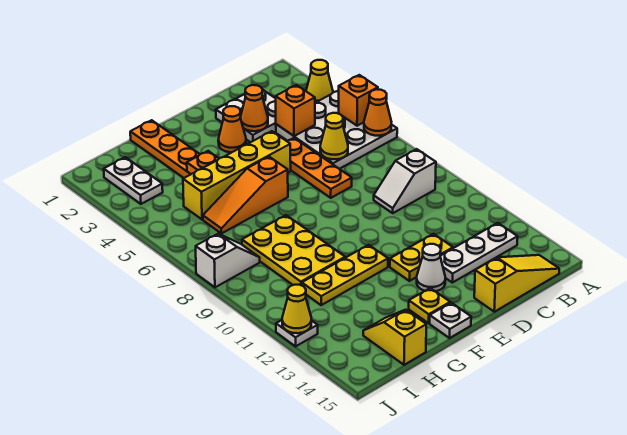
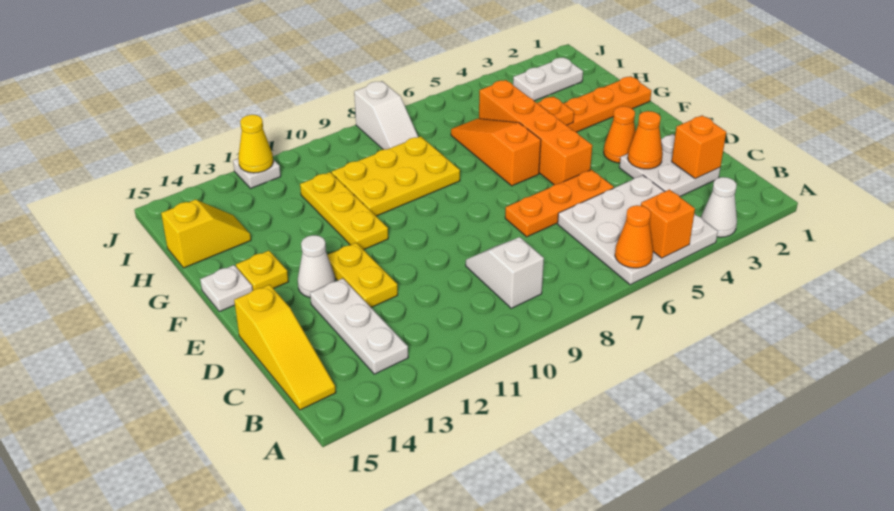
yellow 1x1 cone [306,60,333,103] -> white 1x1 cone [701,177,737,237]
orange 1x1 brick [276,85,315,136] -> orange 1x1 brick moved to [672,115,726,179]
yellow 1x1 cone [320,113,348,159] -> none
yellow 1x4 brick [183,131,291,219] -> orange 1x4 brick [479,80,592,185]

